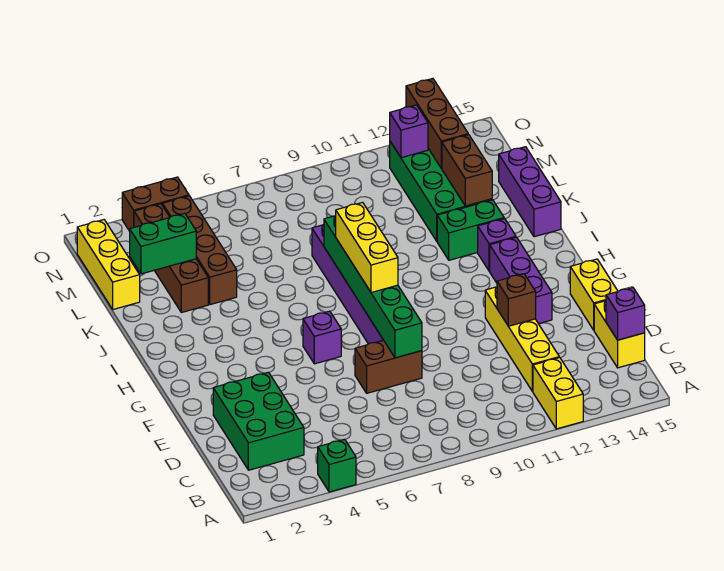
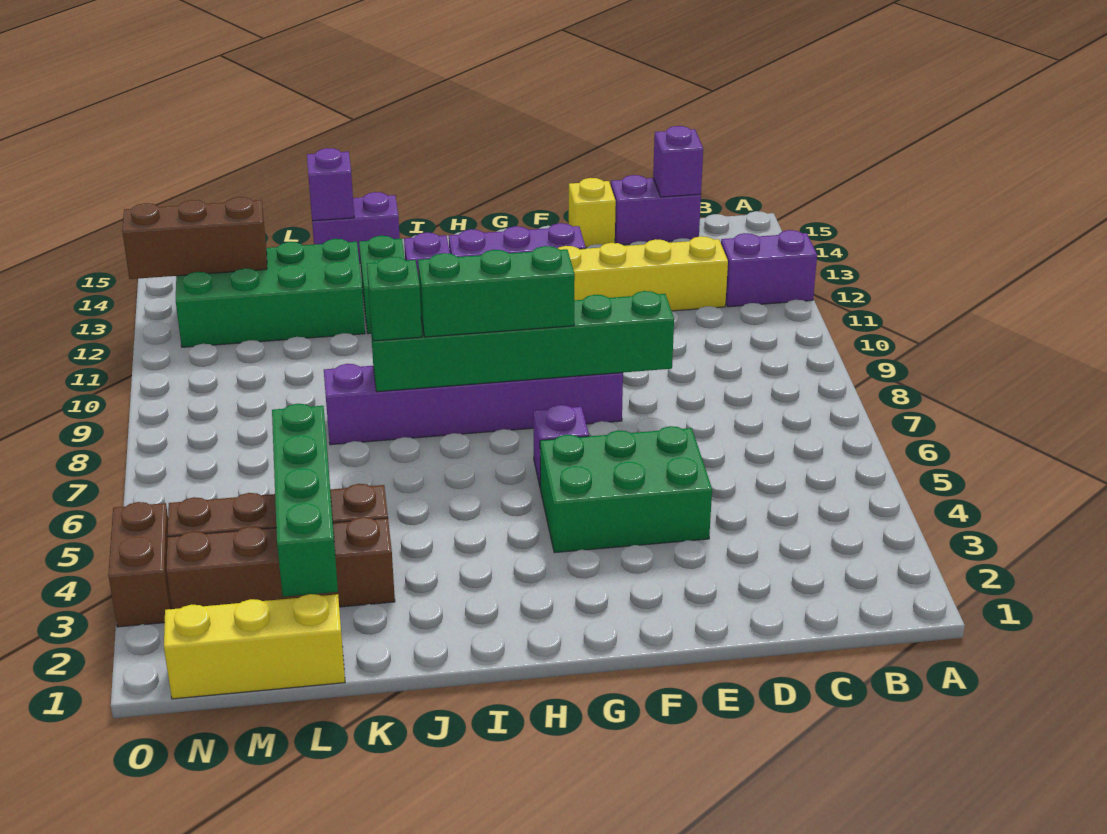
green 1x1 brick [318,439,356,492] -> green 1x1 brick moved to [367,257,422,341]
yellow 1x2 brick [533,358,583,429] -> purple 1x2 brick [721,230,817,307]
green 2x3 brick [213,372,304,470] -> green 2x3 brick moved to [540,426,712,553]
yellow 1x2 brick [594,301,645,368] -> purple 1x2 brick [611,175,701,245]
brown 1x2 brick [355,340,422,393] -> none
brown 1x1 brick [497,274,536,326] -> none
yellow 1x2 brick [570,259,618,330] -> yellow 1x1 brick [569,178,616,247]
yellow 1x3 brick [336,202,398,293] -> green 1x3 brick [418,246,575,337]
purple 1x3 brick [499,147,561,237] -> purple 1x2 brick [312,192,400,263]
brown 1x2 brick [442,135,492,206] -> none
green 1x2 brick [130,213,196,274] -> green 1x4 brick [272,404,338,597]
purple 1x1 brick [390,105,428,158] -> purple 1x1 brick moved to [307,148,354,221]

